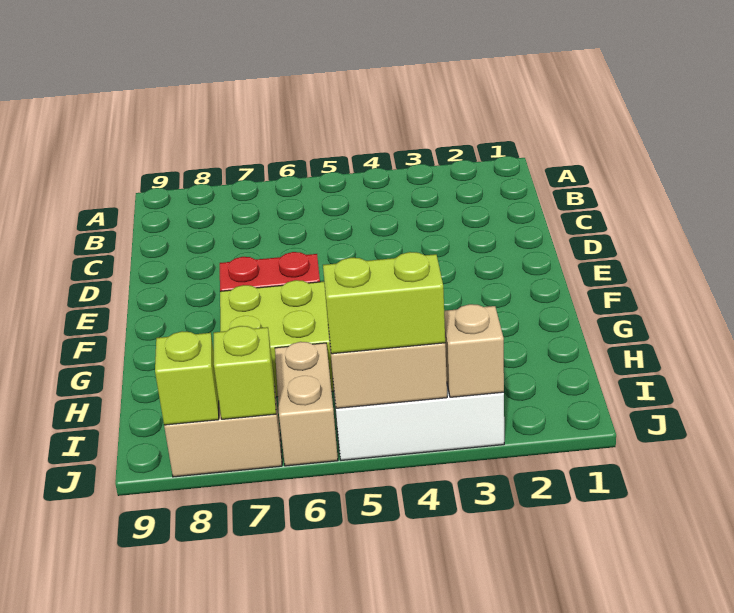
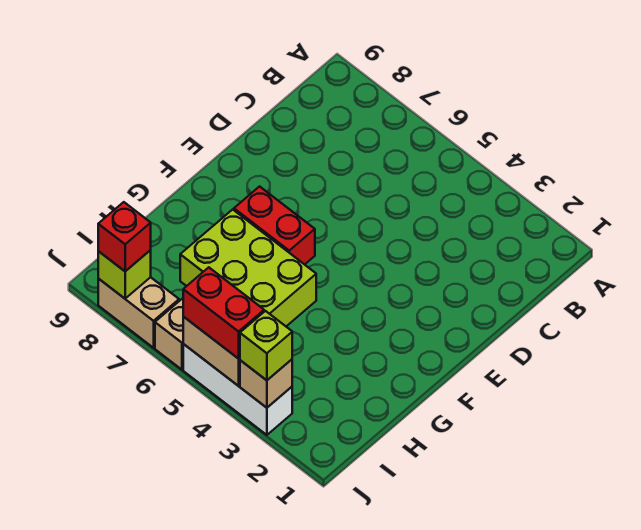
lime 1x2 brick [323,252,445,354] -> red 1x2 brick [183,267,264,359]
lime 1x1 brick [213,326,276,419] -> lime 1x1 brick moved to [240,311,292,380]
none -> red 1x1 brick [98,202,151,271]

